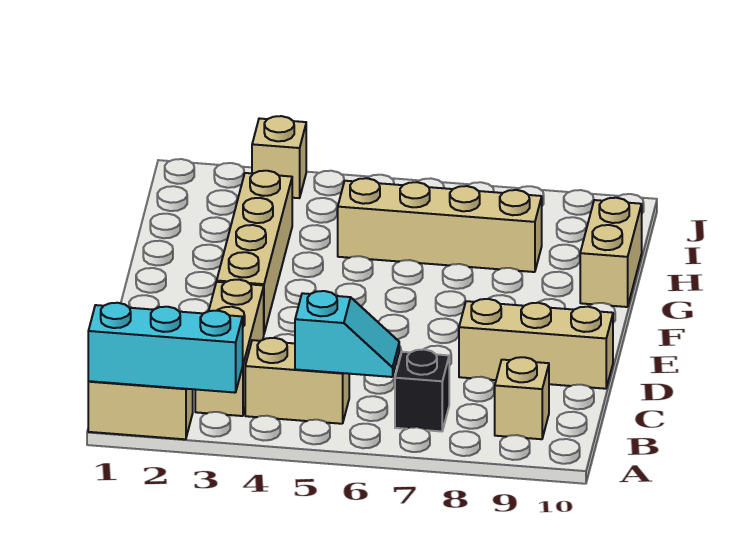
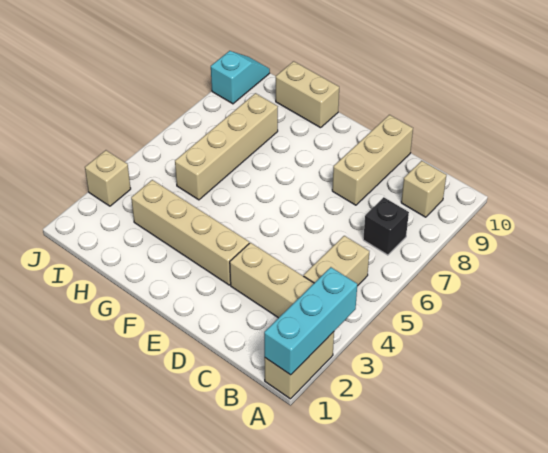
cyan 1x2 slope [295,291,399,377] -> cyan 1x2 slope moved to [211,51,270,104]

